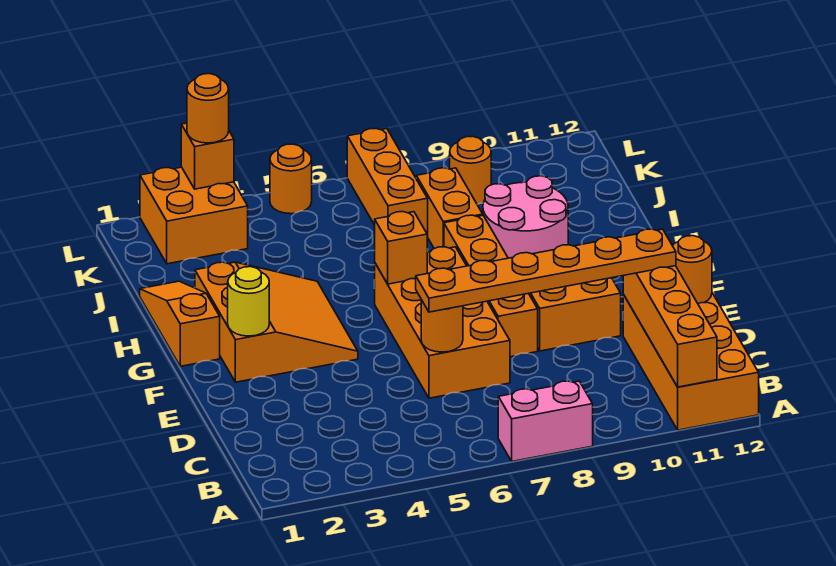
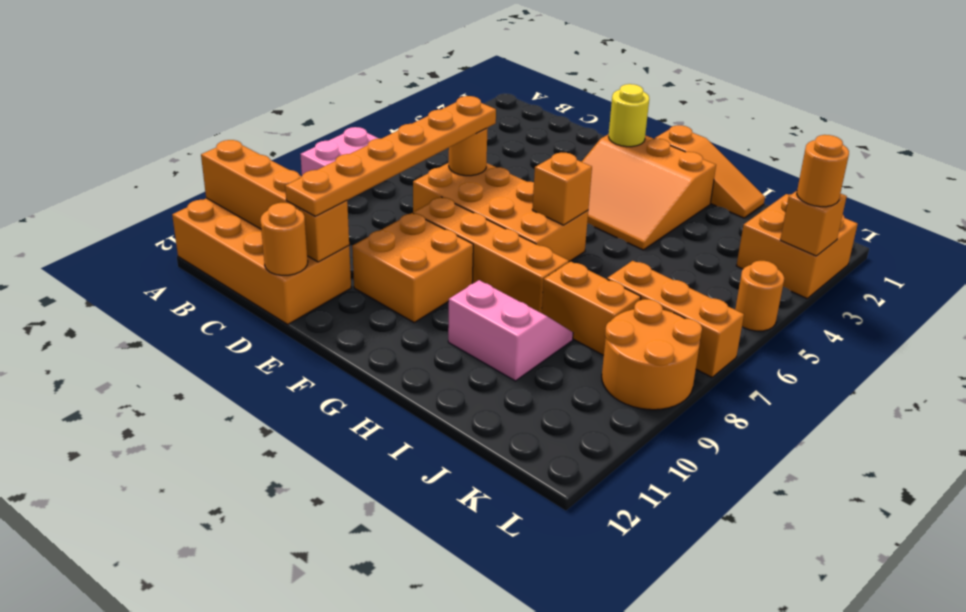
pink 2x2 round brick [483,176,568,258] -> pink 2x2 slope [448,280,573,381]
orange 1x1 round brick [450,137,491,204] -> orange 2x2 round brick [602,299,702,410]

